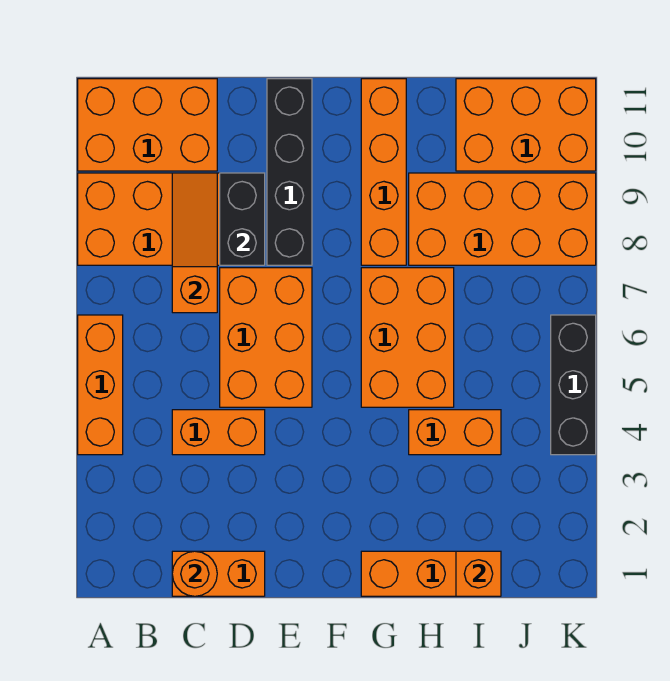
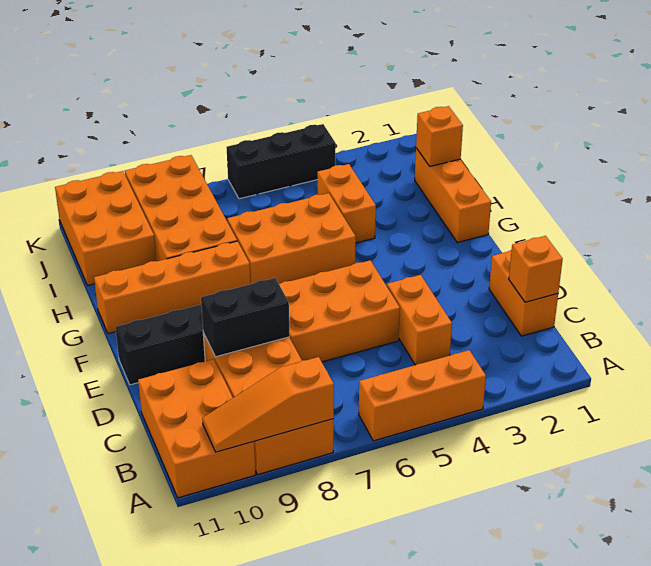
orange 1x1 round brick [172,551,217,596] -> orange 1x1 brick [509,236,563,302]
orange 1x3 slope [172,173,217,313] -> orange 1x3 slope moved to [202,357,334,452]

